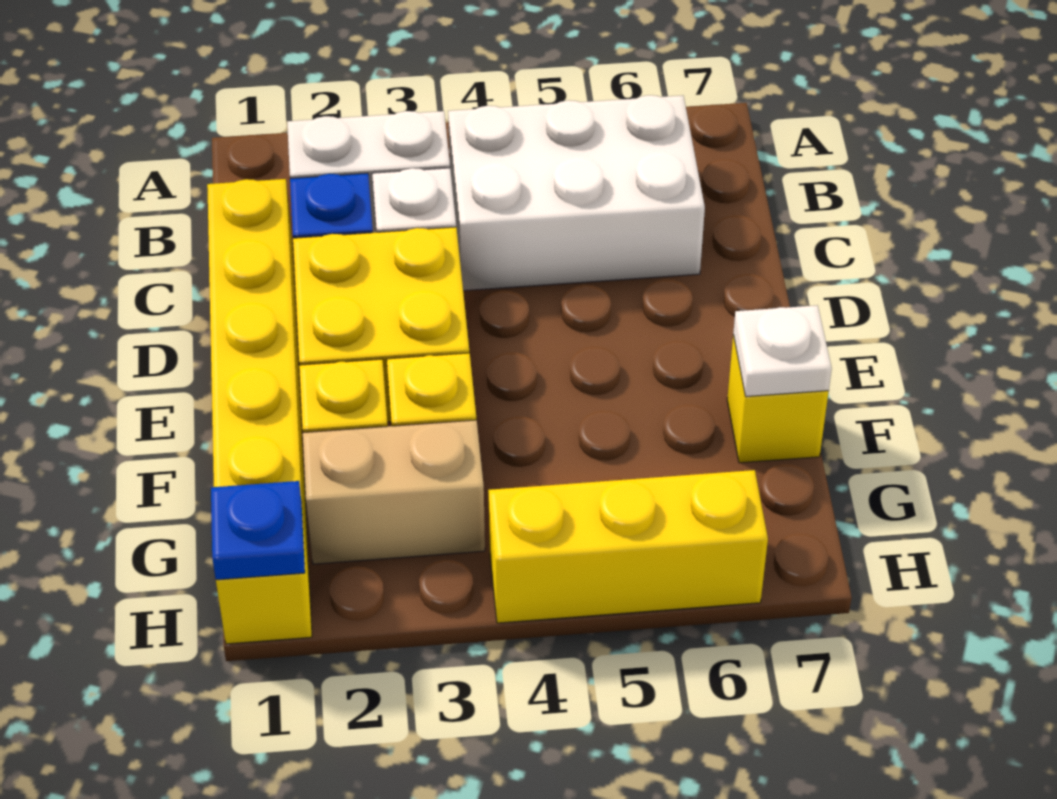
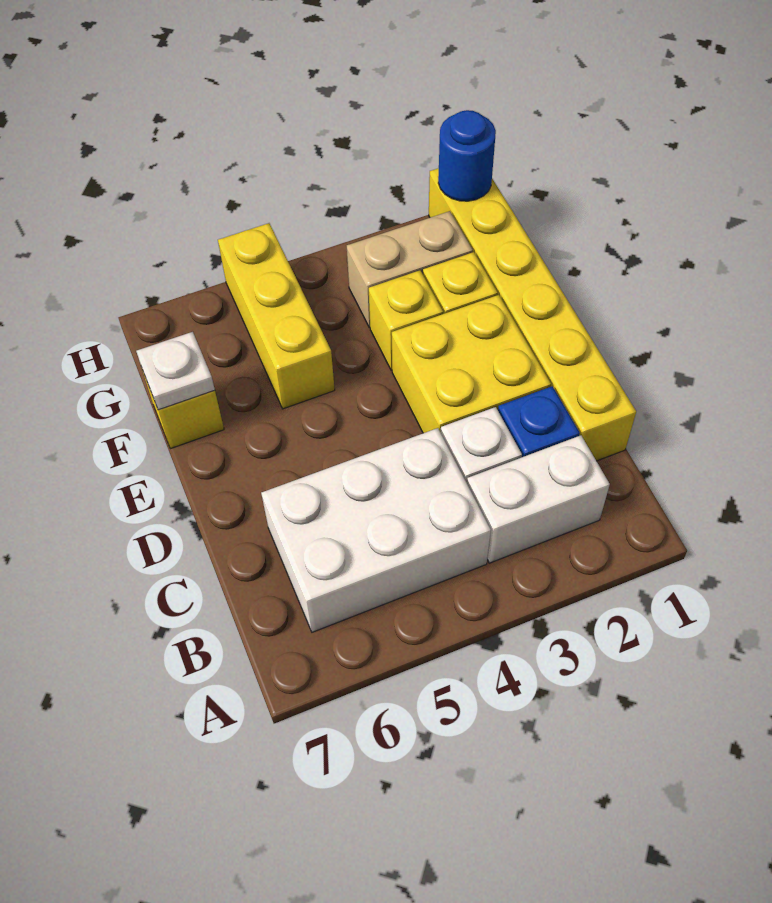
blue 1x1 plate [211,481,305,580] -> blue 1x1 round brick [438,110,496,201]
yellow 1x3 brick [488,470,768,623] -> yellow 1x3 brick turned to [218,223,335,409]

